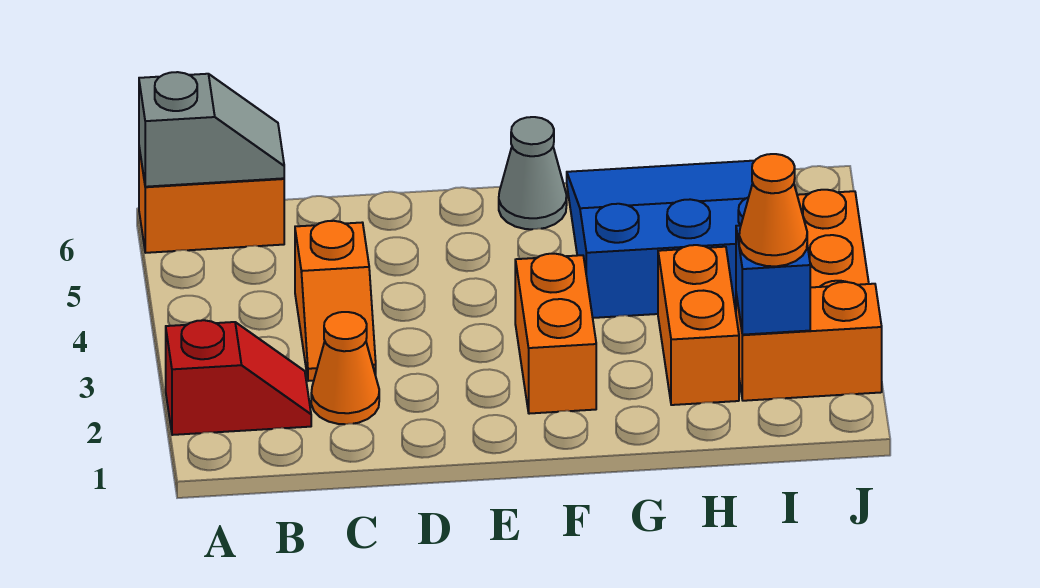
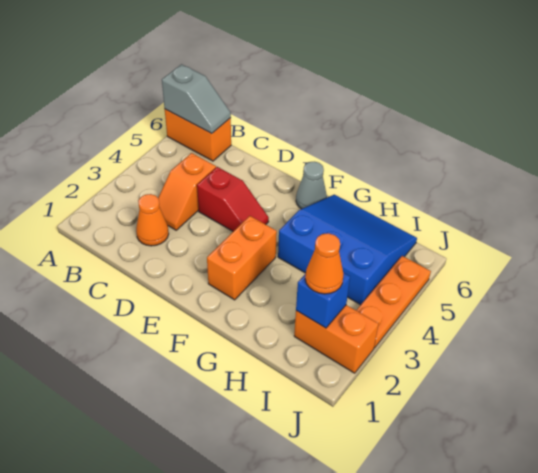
red 1x2 slope [166,320,311,435] -> red 1x2 slope moved to [197,167,269,231]
orange 1x2 brick [658,245,739,405] -> none

